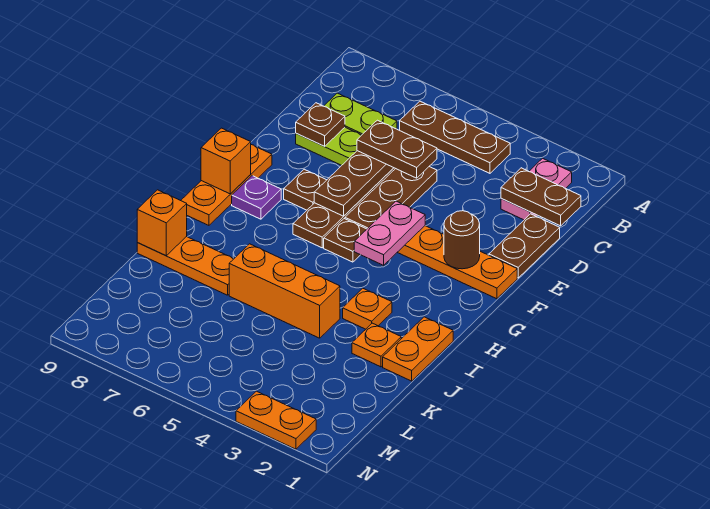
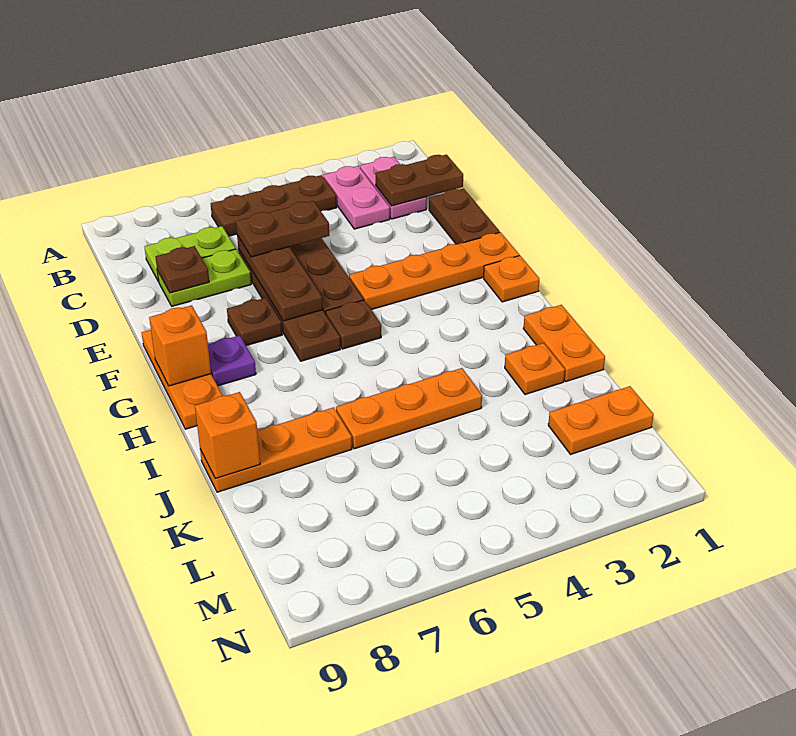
brown 1x1 round brick [444,211,480,269] -> none
pink 1x2 plate [354,201,425,265] -> pink 1x2 plate moved to [324,166,390,229]
orange 1x1 plate [343,288,392,329] -> orange 1x1 plate moved to [484,256,539,302]
orange 1x3 brick [229,244,340,338] -> orange 1x3 plate [336,368,482,449]
orange 1x2 plate [236,391,316,449] -> orange 1x2 plate moved to [548,386,654,454]

